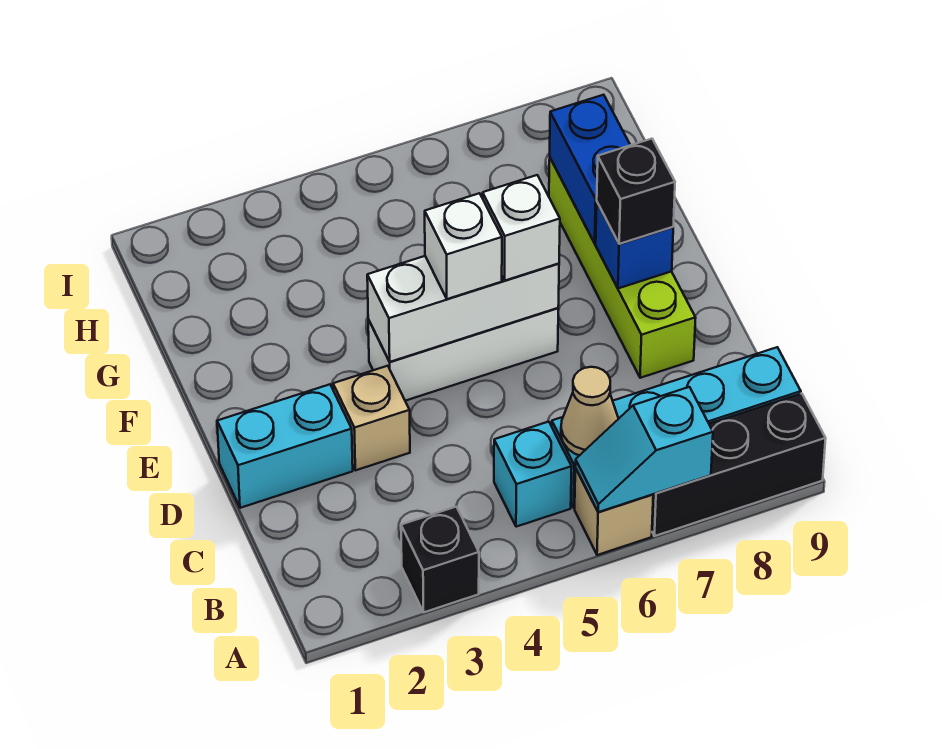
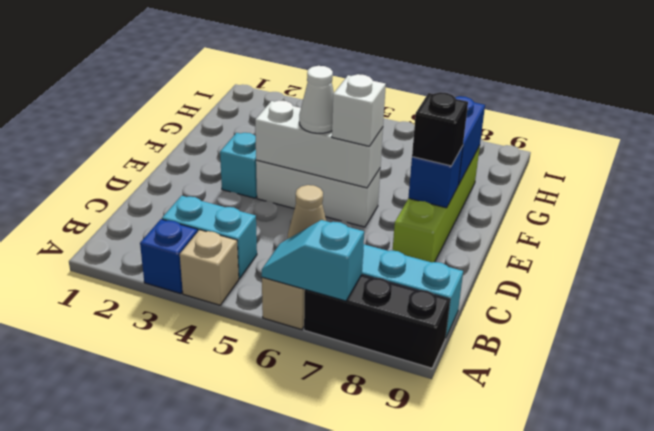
black 1x1 brick [401,507,479,612] -> blue 1x1 brick [140,219,198,294]
cyan 1x1 brick [494,422,572,527] -> cyan 1x1 brick moved to [220,133,257,198]
cyan 1x2 brick [217,384,353,508] -> cyan 1x2 brick moved to [162,196,257,279]
tan 1x1 brick [333,366,410,470] -> tan 1x1 brick moved to [180,230,239,305]
white 1x1 brick [425,193,502,299] -> white 1x1 cone [299,66,334,133]

